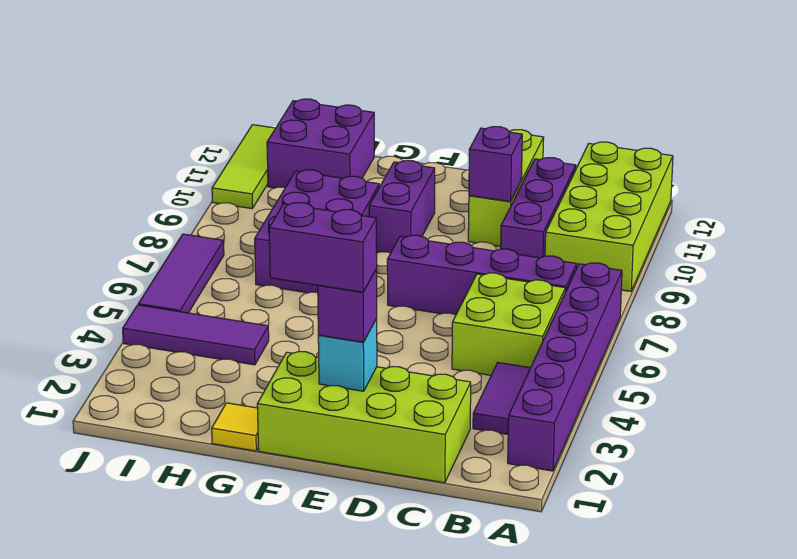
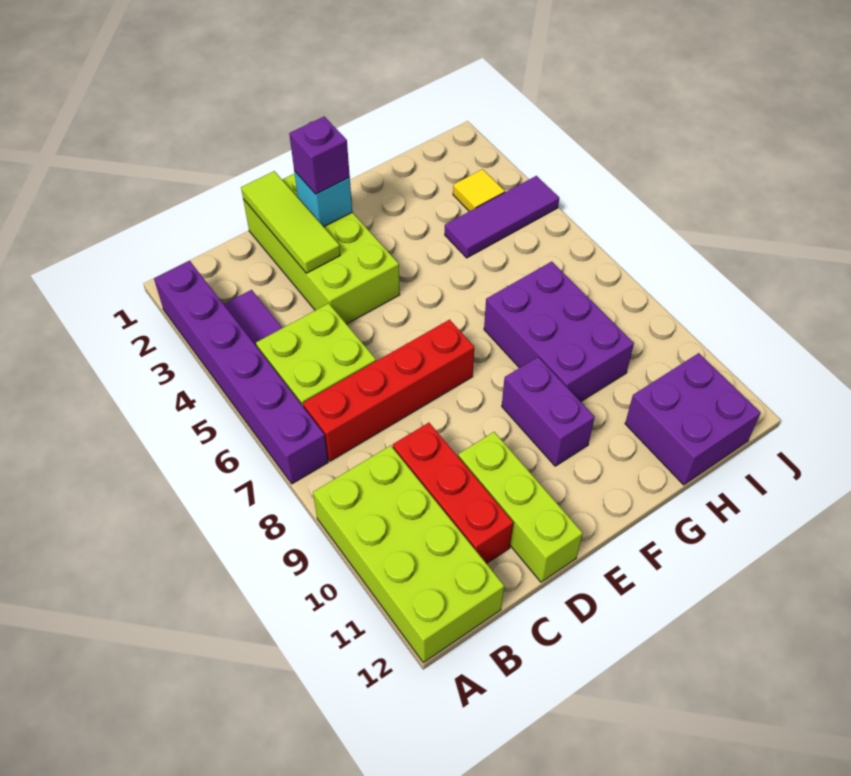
purple 1x4 brick [387,235,577,315] -> red 1x4 brick [303,320,474,461]
lime 2x4 brick [257,352,471,483] -> lime 2x4 brick turned to [243,174,400,324]
purple 1x3 brick [501,158,576,258] -> red 1x3 brick [393,423,513,564]
purple 1x1 brick [469,127,522,202] -> none
purple 1x2 brick [269,203,377,292] -> none
yellow 1x1 tile [212,403,258,451] -> yellow 1x1 tile moved to [453,169,505,211]
purple 1x3 tile [138,234,224,313] -> none
lime 1x3 tile [212,125,276,209] -> lime 1x3 tile moved to [241,171,340,273]

